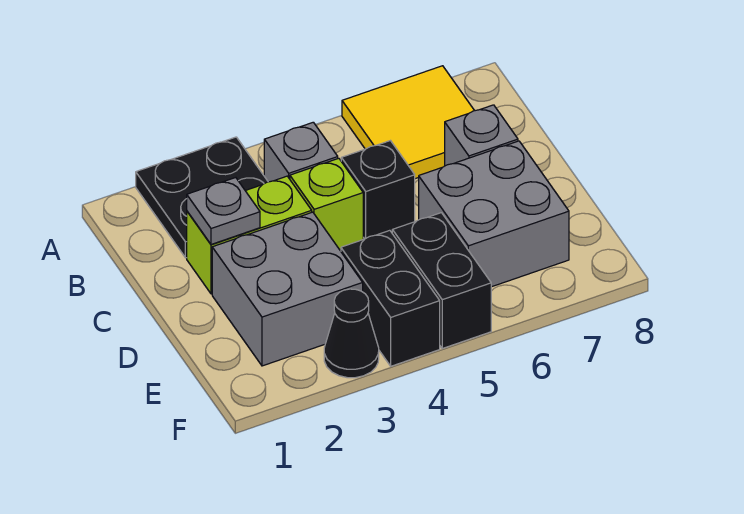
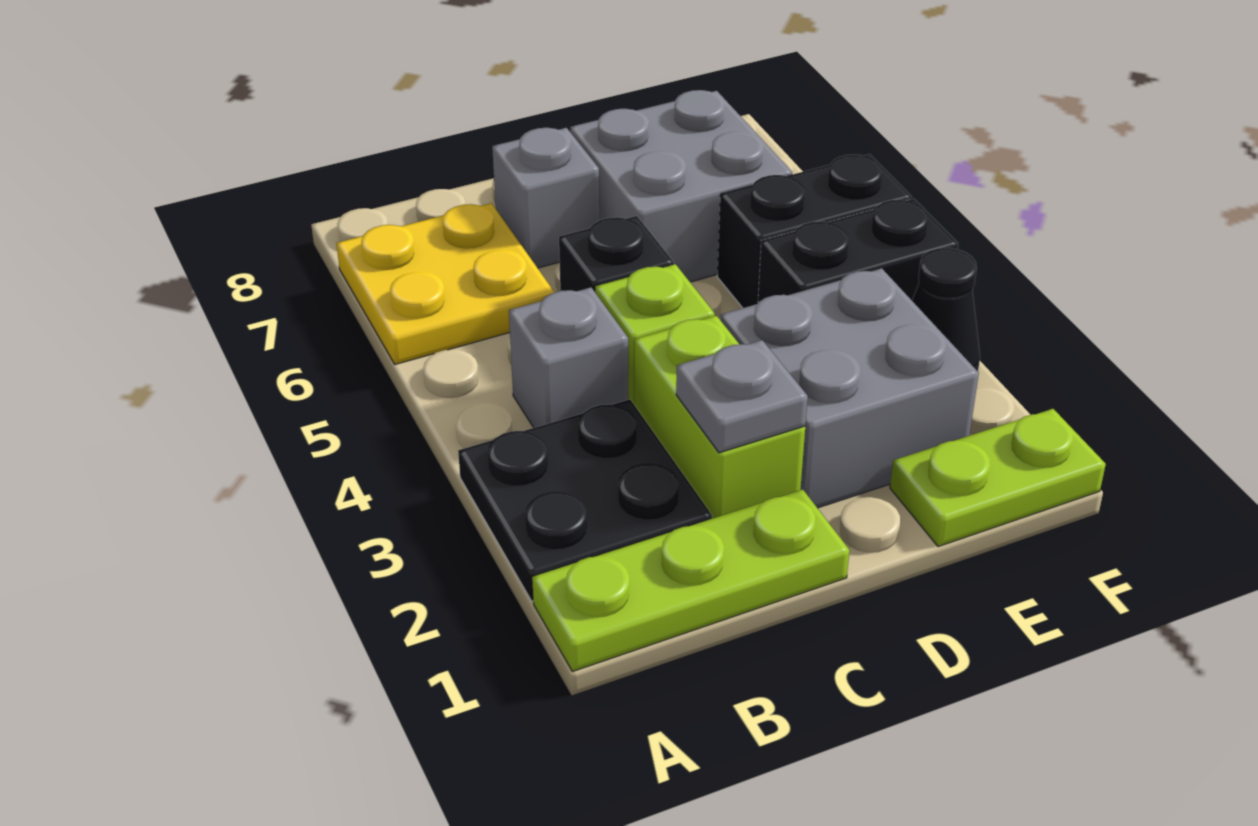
none -> lime 1x3 plate [532,490,850,672]
yellow 2x2 tile [342,66,474,179] -> yellow 2x2 plate [337,203,555,364]
none -> lime 1x2 plate [890,409,1106,547]

